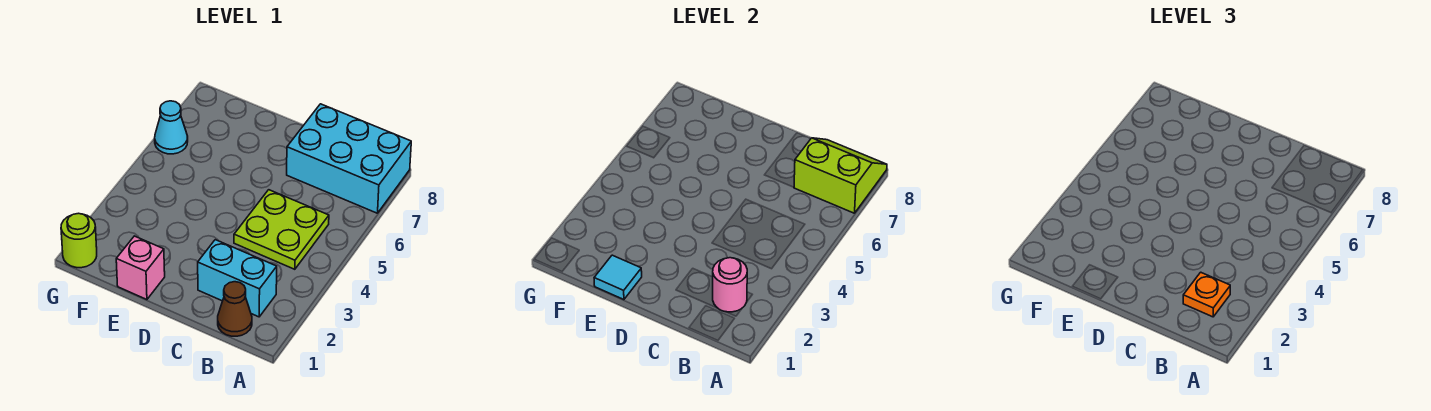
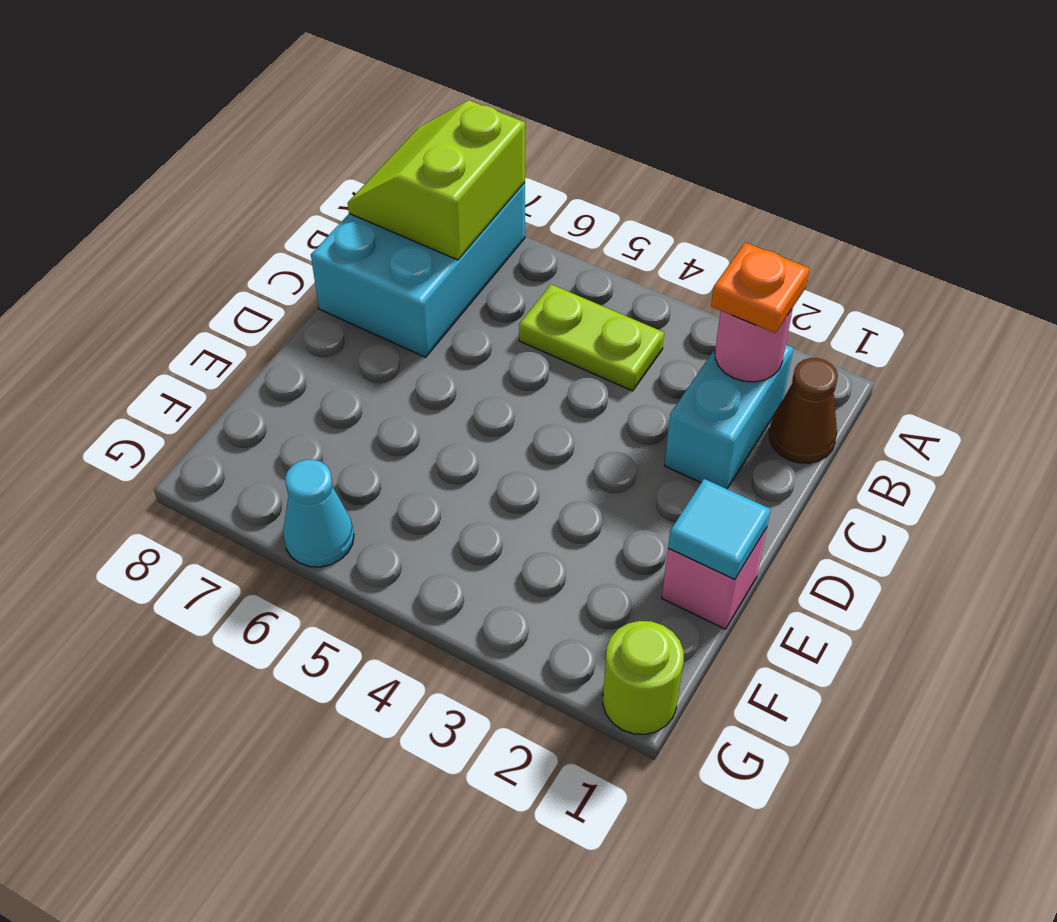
lime 2x2 plate [234,190,329,269] -> lime 1x2 plate [519,284,664,391]

